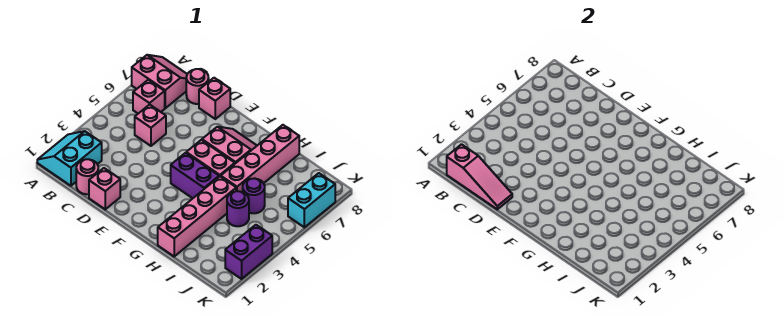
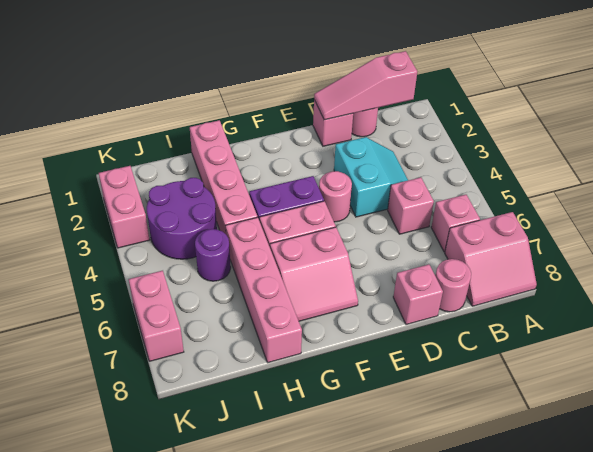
cyan 2x2 slope [37,131,102,186] -> cyan 2x2 slope moved to [334,137,408,217]
none -> pink 1x1 round brick [319,171,352,222]
purple 1x1 round brick [227,191,249,226] -> purple 2x2 round brick [147,178,217,259]
purple 1x2 brick [225,225,272,279] -> pink 1x2 brick [99,166,149,248]
cyan 1x2 brick [288,173,335,227] -> pink 1x2 brick [129,271,184,361]

